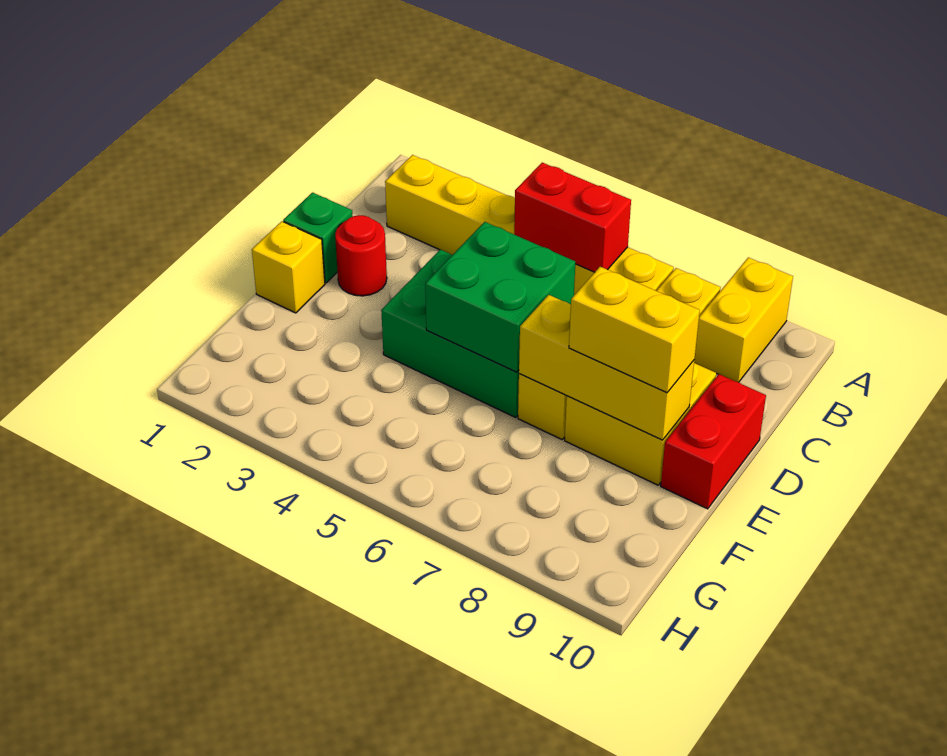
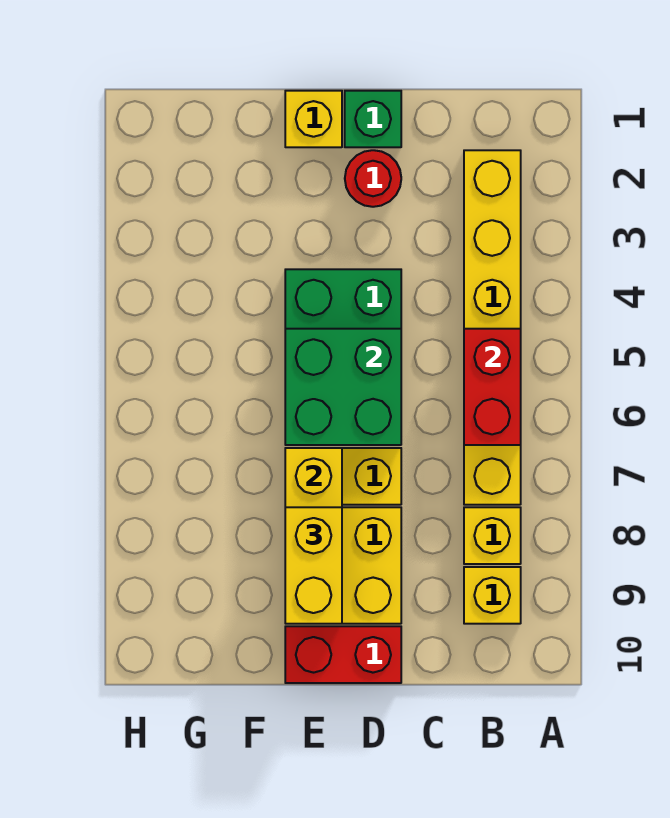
yellow 1x2 brick [694,257,793,382] -> yellow 1x1 brick [464,567,521,624]

